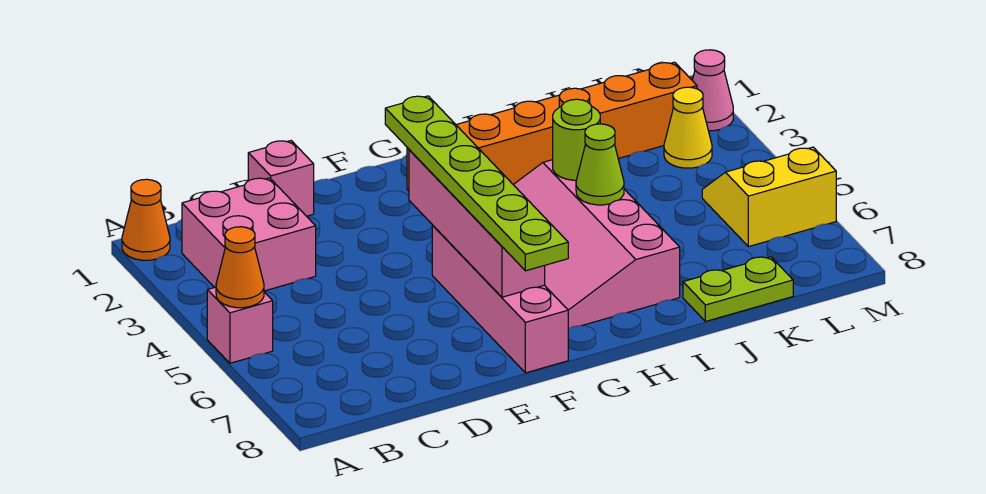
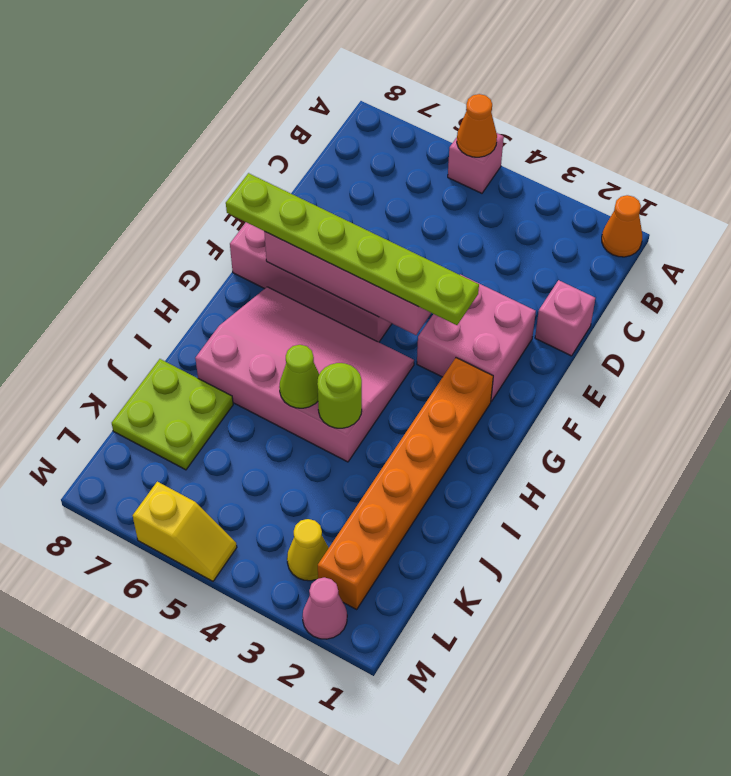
pink 2x2 brick [182,178,316,291] -> pink 2x2 brick moved to [417,275,536,401]
lime 1x2 plate [683,257,793,321] -> lime 2x2 plate [112,359,233,470]
yellow 2x2 slope [702,147,836,247] -> yellow 1x2 slope [133,482,237,581]

